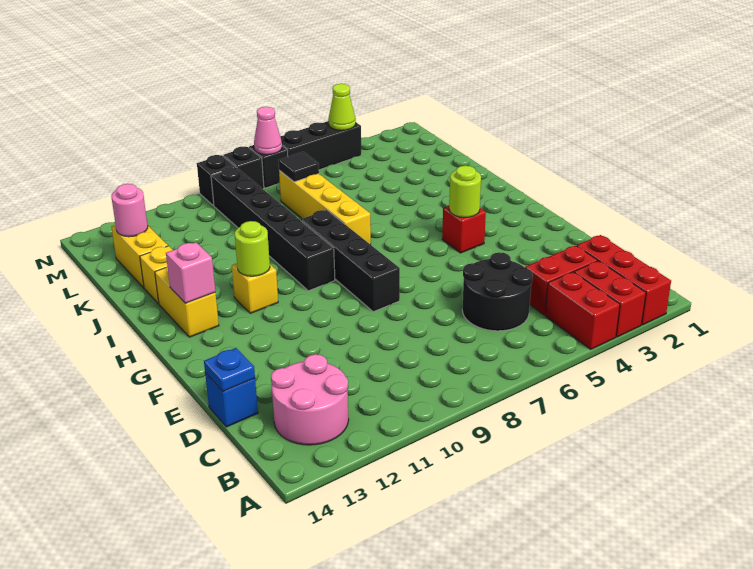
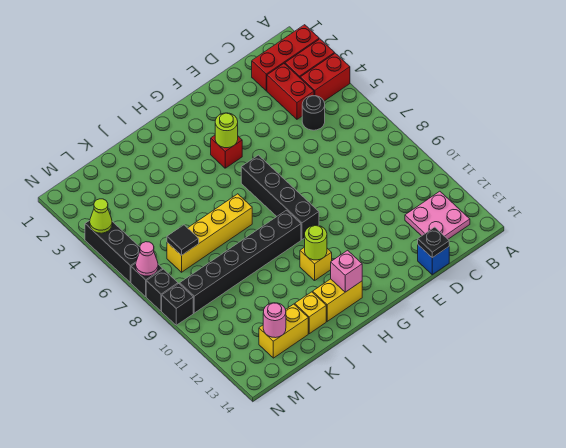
pink 2x2 round brick [271,354,349,445] -> pink 2x2 plate [405,191,470,239]
black 2x2 round brick [462,252,533,331] -> black 1x1 round brick [302,96,325,130]
blue 1x1 plate [204,348,255,392] -> black 1x1 plate [418,227,449,258]
black 1x4 brick [301,210,400,312] -> black 1x4 brick turned to [241,155,319,240]

